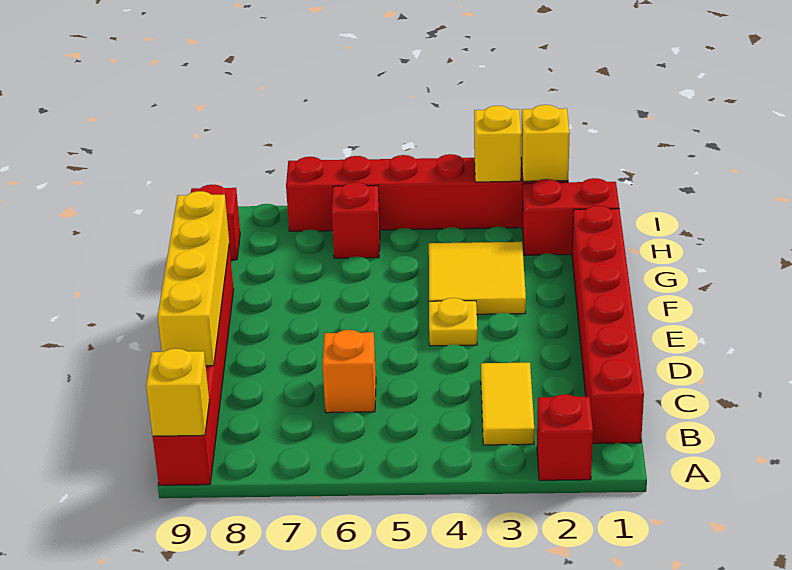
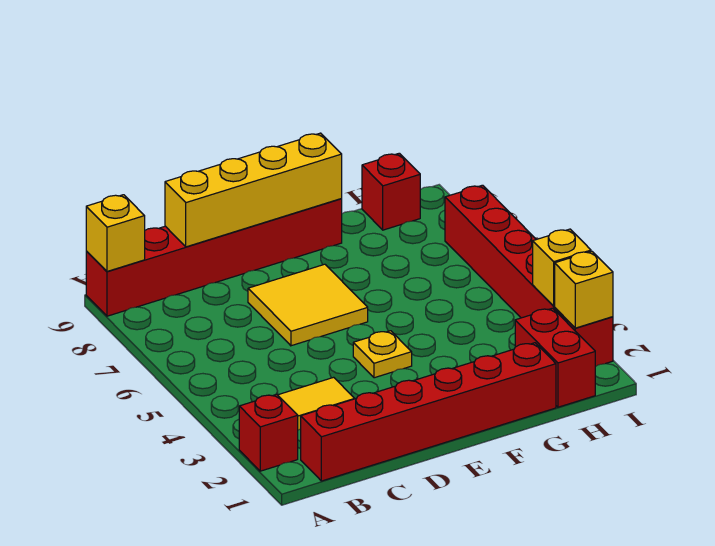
orange 1x1 brick [322,330,376,413] -> none
yellow 2x2 tile [429,242,526,314] -> yellow 2x2 tile moved to [248,264,368,346]
red 1x1 brick [332,182,380,258] -> none

